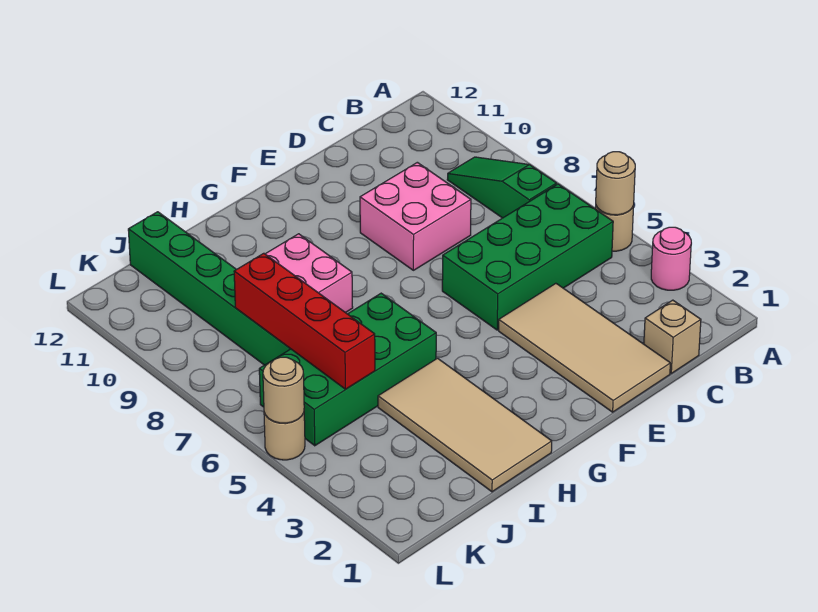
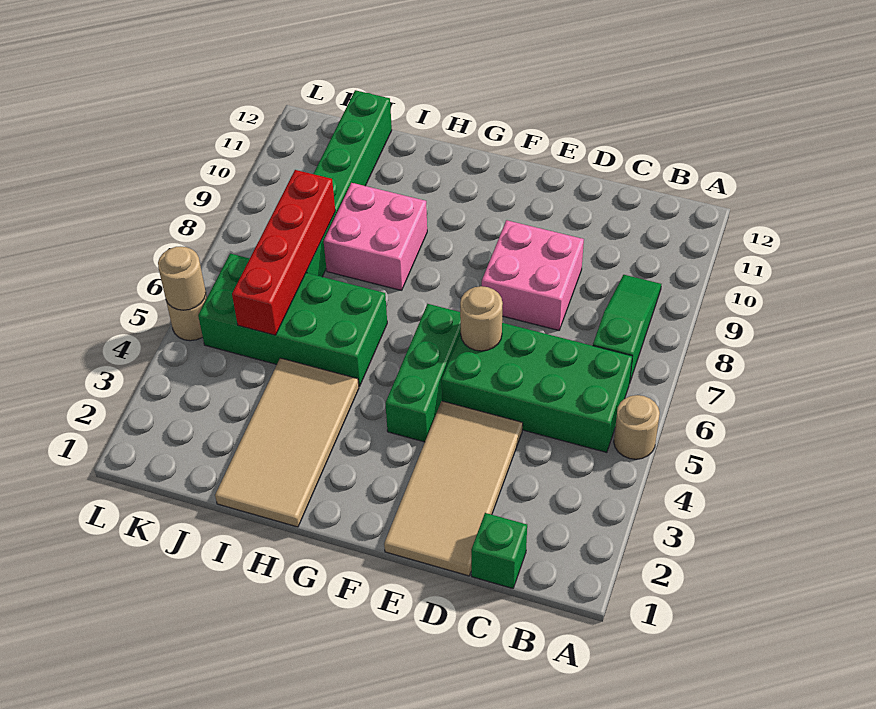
pink 1x1 round brick [651,227,691,290] -> none
tan 1x1 round brick [596,152,635,215] -> tan 1x1 round brick moved to [460,286,503,351]
tan 1x1 brick [644,300,701,373] -> green 1x1 brick [471,513,527,588]
none -> green 1x3 brick [385,304,461,442]

